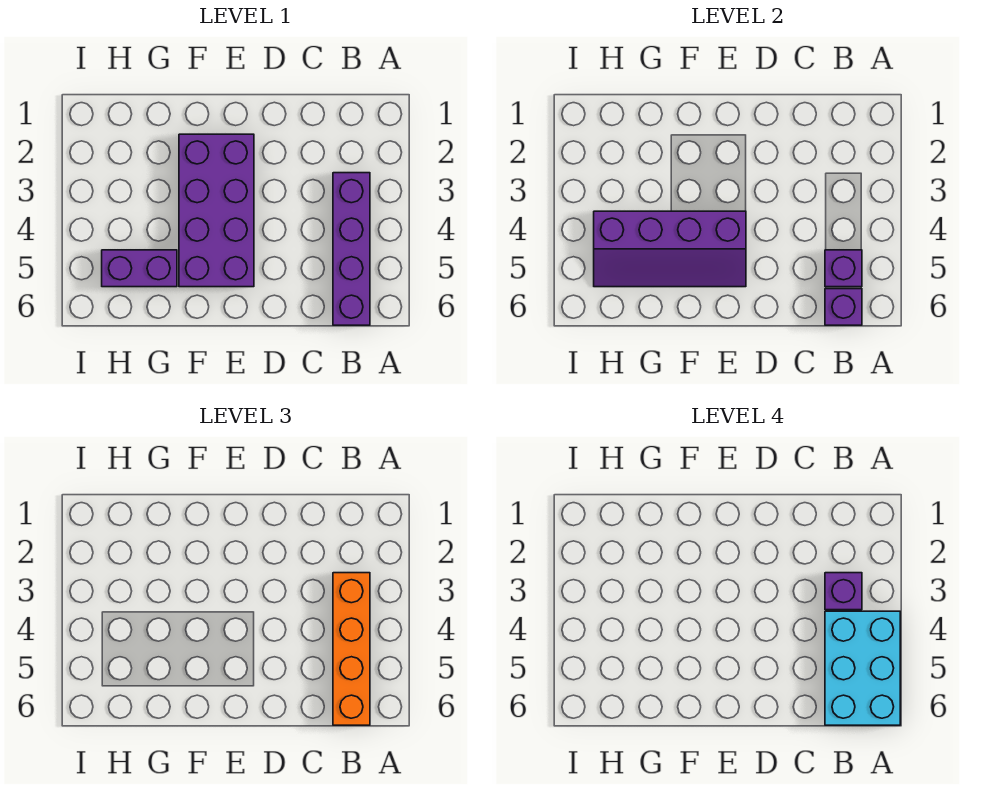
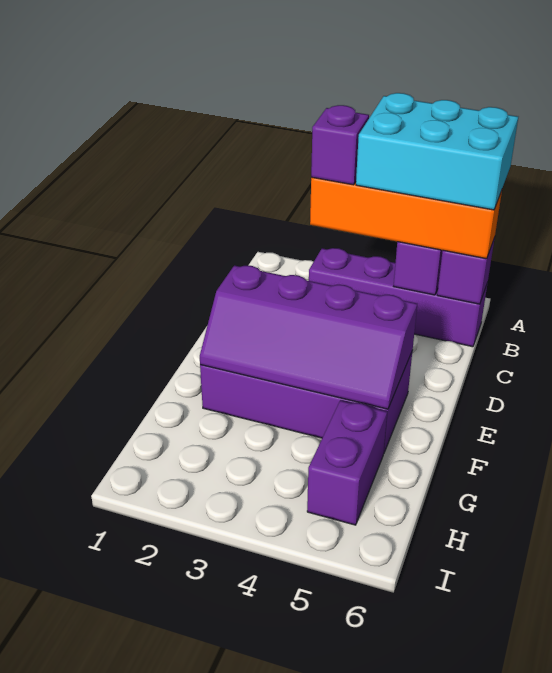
purple 2x4 slope [594,211,746,287] -> purple 2x4 slope turned to [200,265,417,409]

